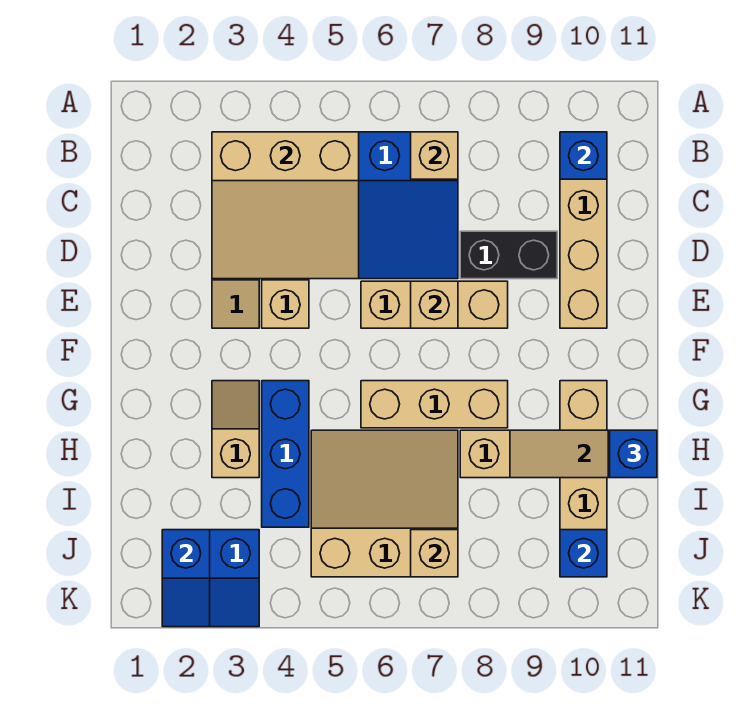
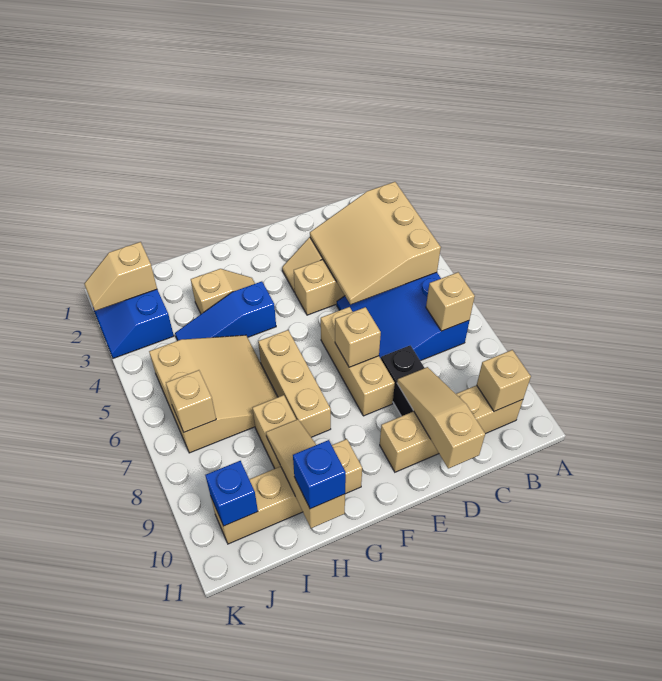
blue 1x1 brick [560,132,607,179] -> tan 1x1 brick [477,350,531,411]
none -> tan 1x3 slope [397,367,485,468]
blue 1x3 brick [262,381,309,527] -> blue 1x3 slope [175,281,276,341]
blue 1x2 slope [162,530,210,627] -> tan 1x2 slope [84,242,157,311]

